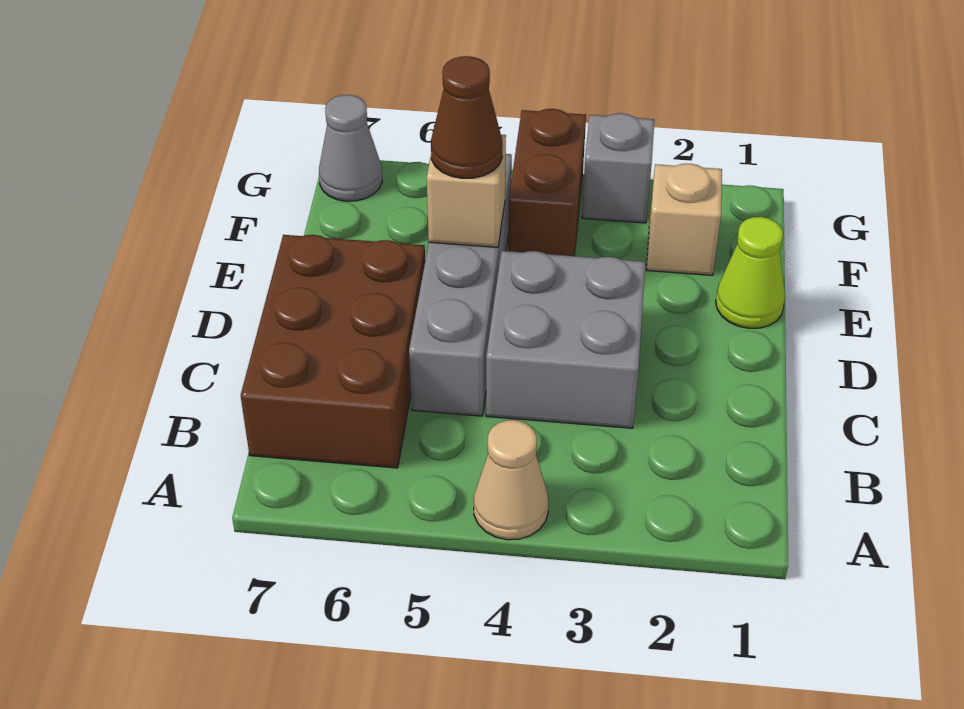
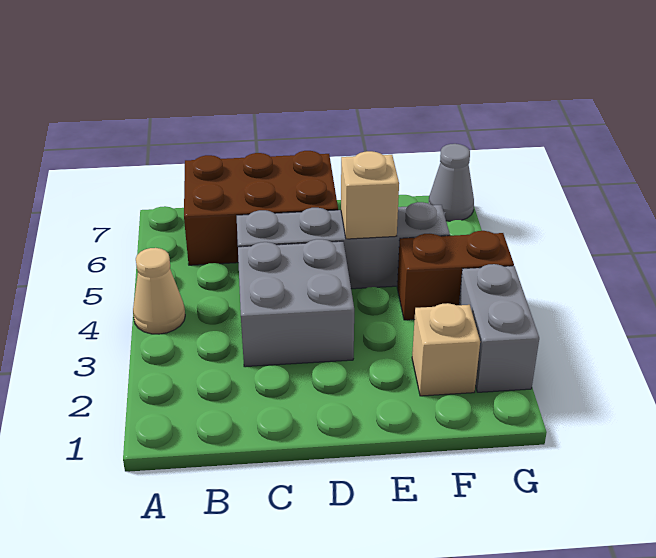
lime 1x1 cone [716,217,785,328] -> none
brown 1x1 cone [431,56,503,178] -> none
grey 1x1 brick [582,113,654,223] -> grey 1x2 brick [459,264,539,392]

